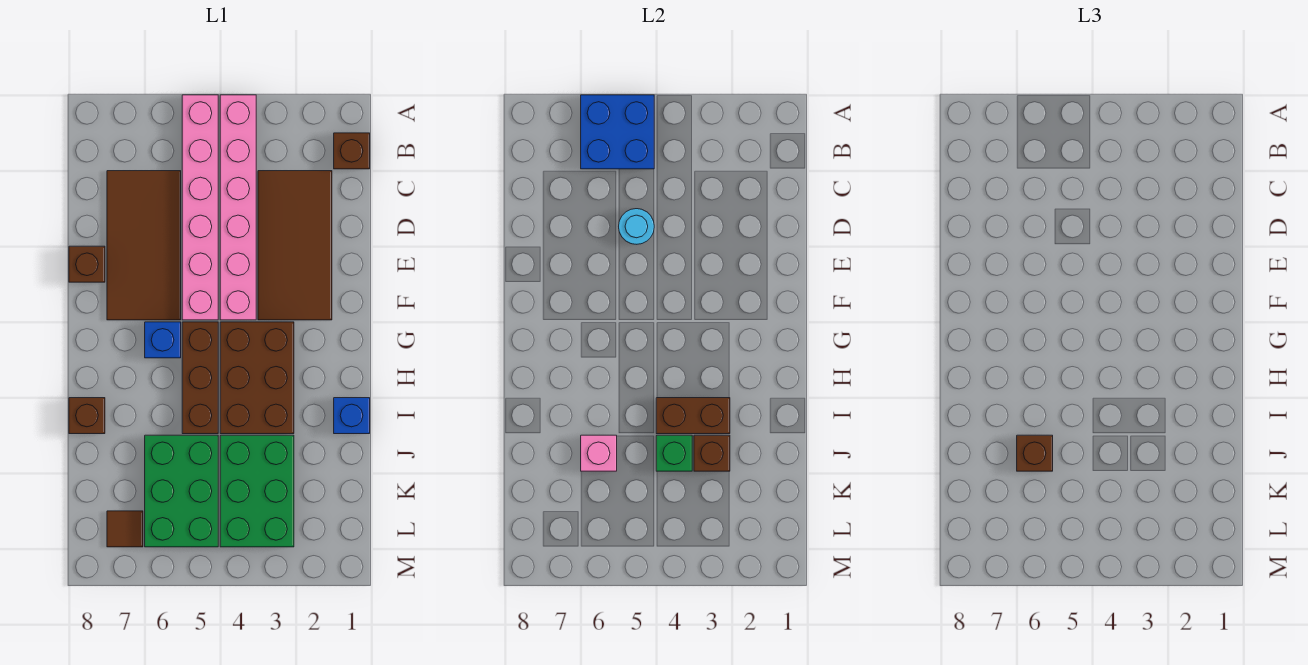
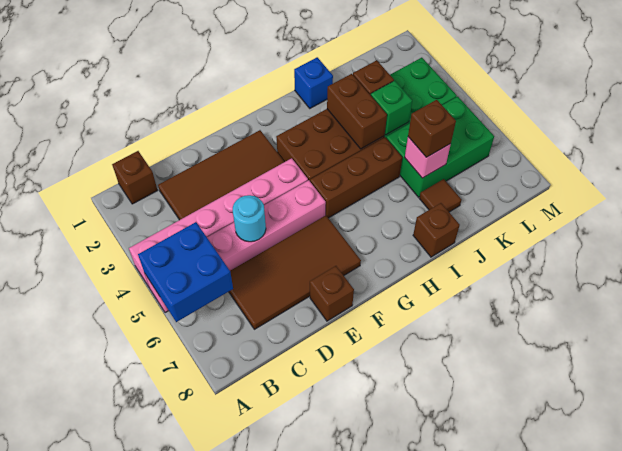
blue 1x1 brick [145,322,181,358] -> none
brown 1x1 tile [107,511,143,547] -> brown 1x1 tile moved to [419,179,462,212]

